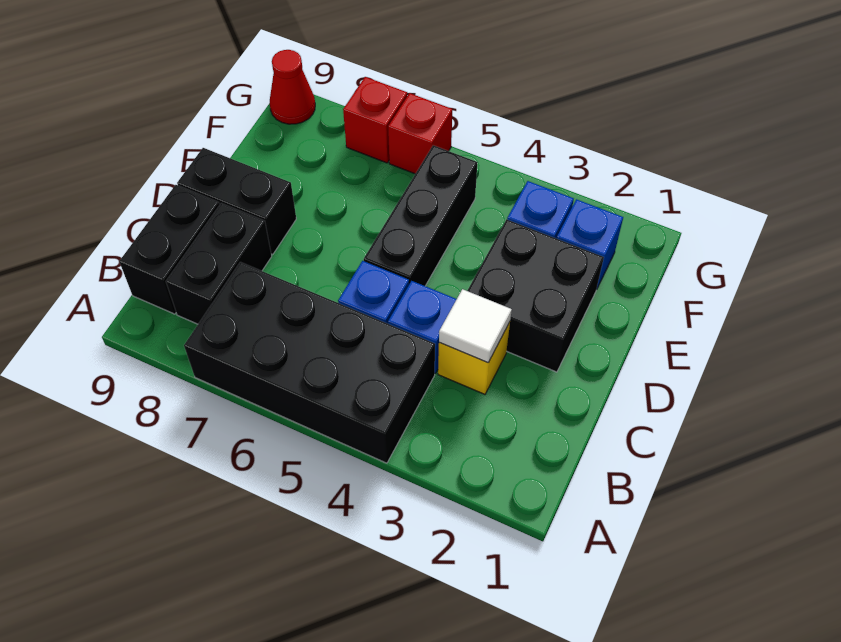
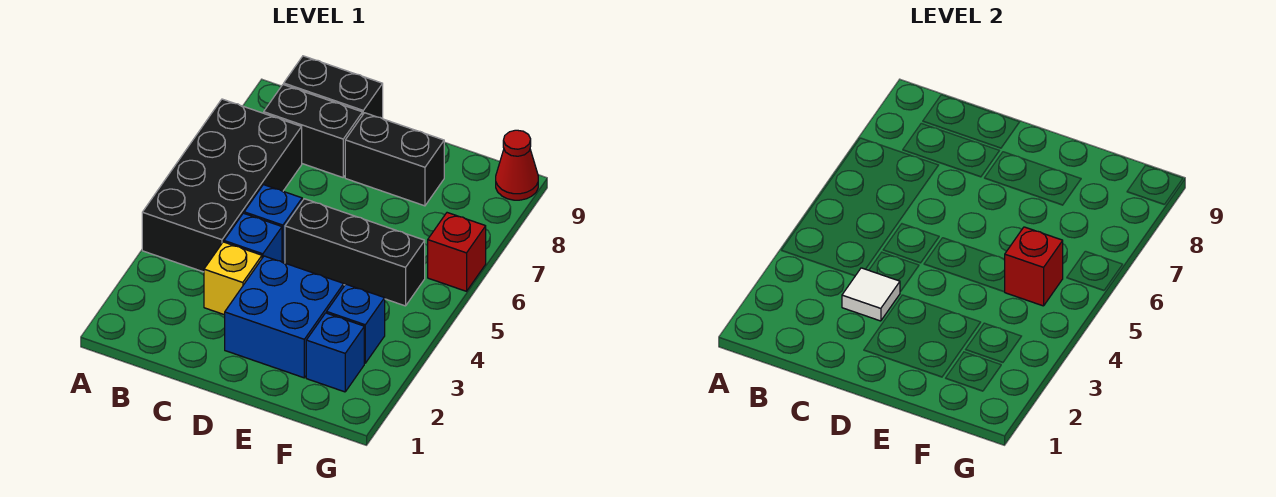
black 2x2 brick [467,219,604,372] -> blue 2x2 brick [225,256,344,378]
black 1x2 brick [177,148,296,255] -> black 1x2 brick turned to [345,113,444,206]
red 1x1 brick [343,77,407,163] -> red 1x1 brick moved to [1005,227,1063,306]

